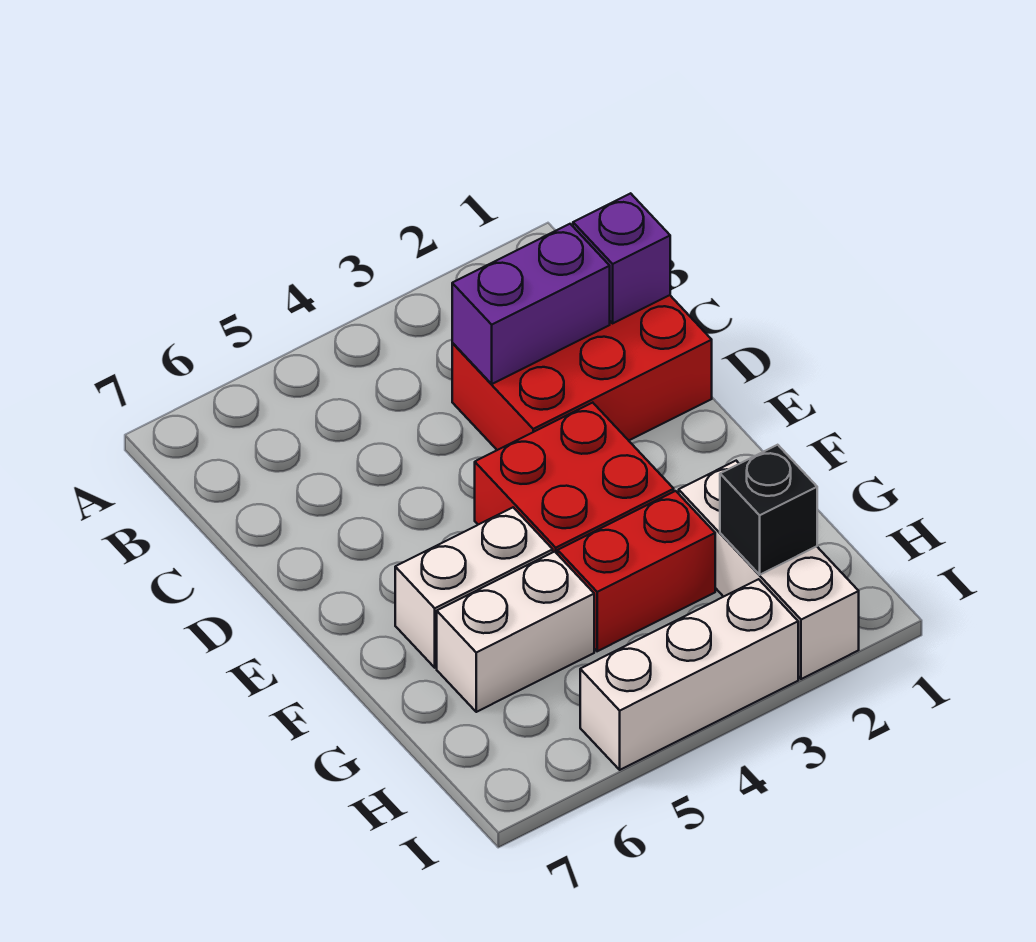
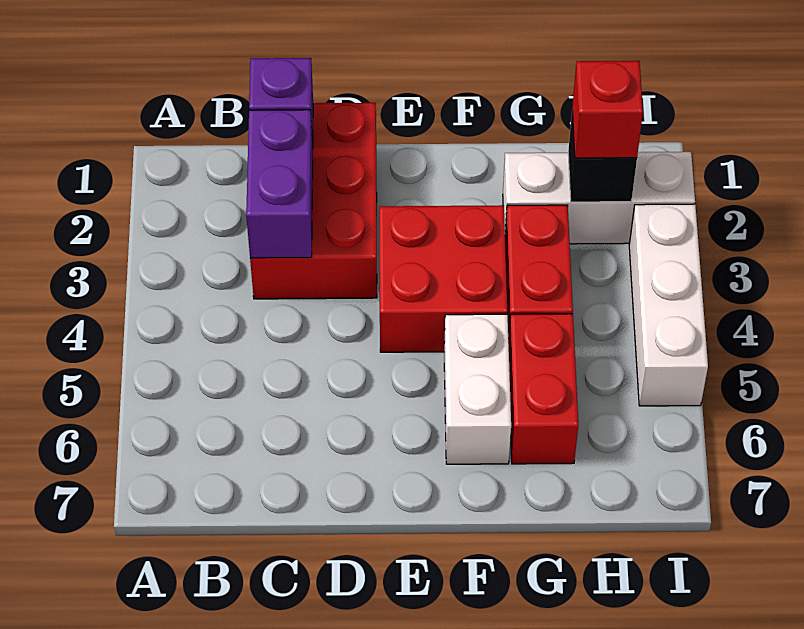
white 1x2 brick [437,552,594,712] -> red 1x2 brick [509,314,578,464]
none -> red 1x1 brick [572,61,643,158]

